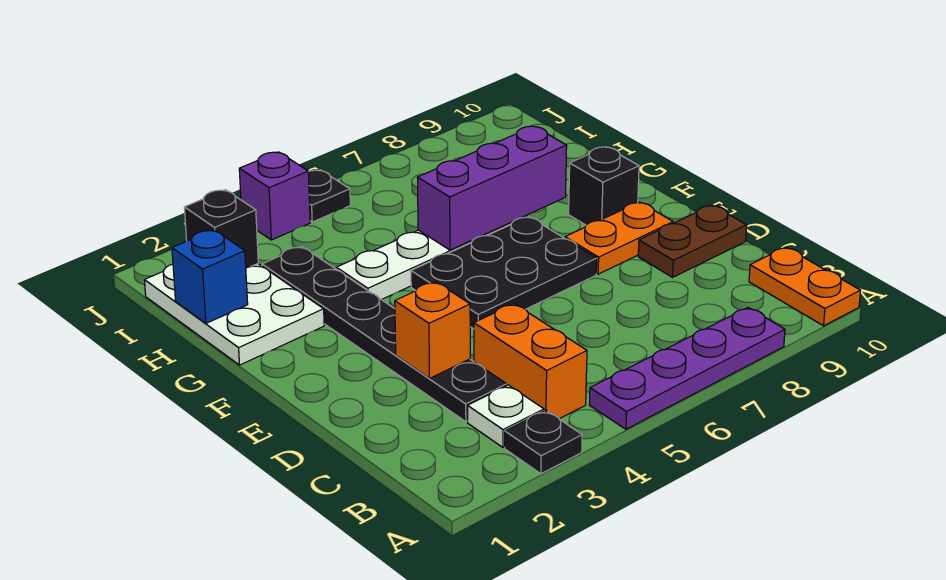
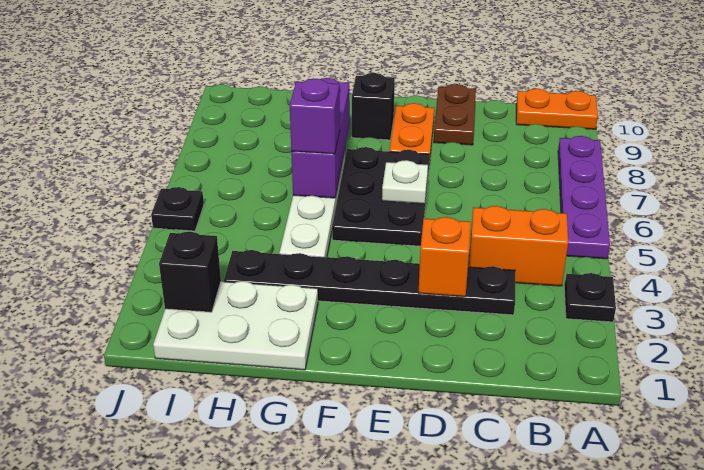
white 1x1 plate [468,385,544,447] -> white 1x1 plate moved to [382,160,428,204]
blue 1x1 brick [172,230,248,323] -> none
purple 1x1 brick [239,152,310,240] -> purple 1x1 brick moved to [290,79,340,154]

